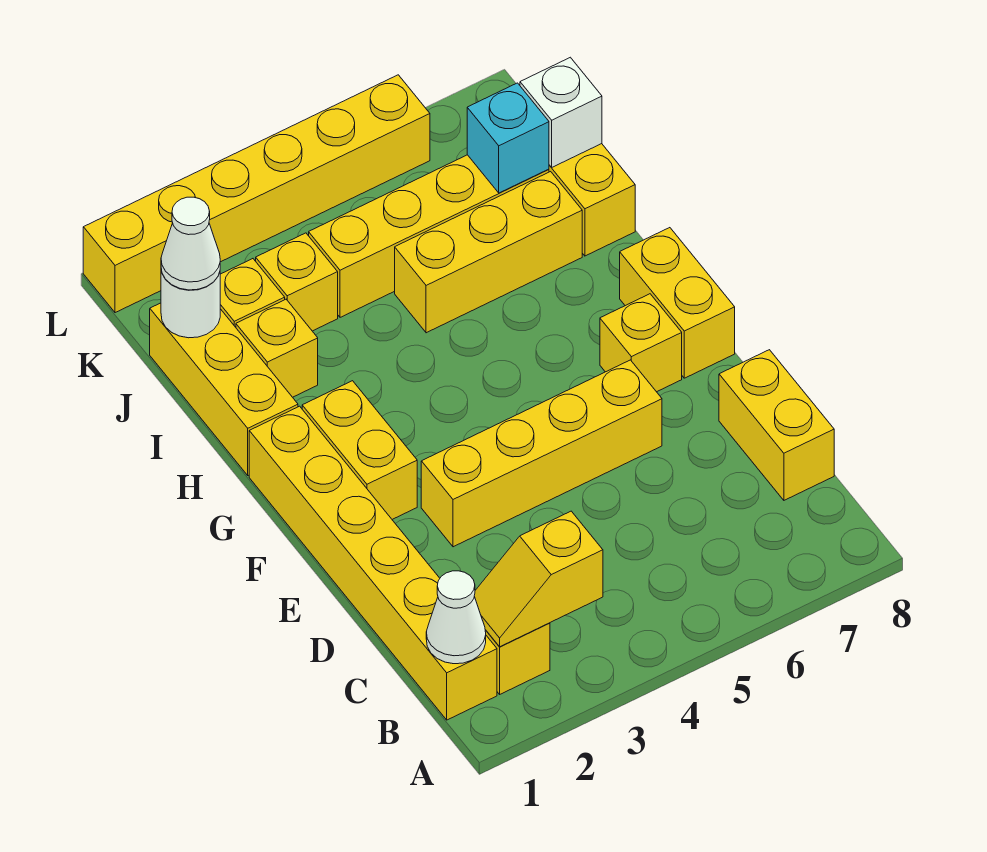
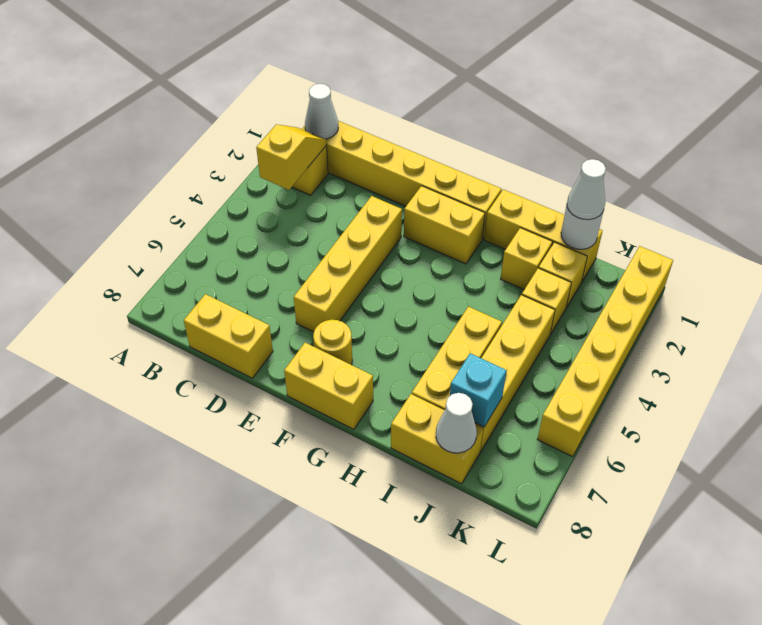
yellow 1x1 brick [600,294,682,392] -> yellow 1x1 round brick [313,320,352,365]
white 1x1 brick [520,57,602,167] -> white 1x1 cone [436,393,477,453]

